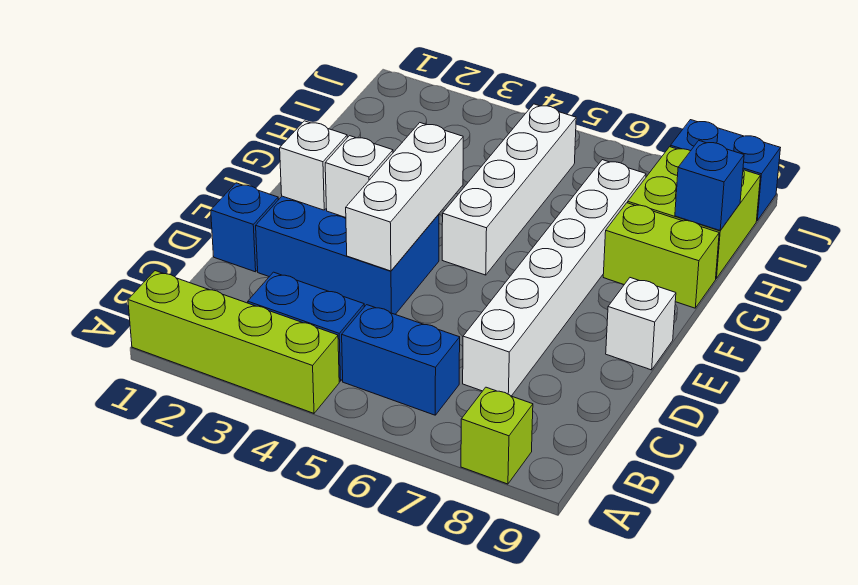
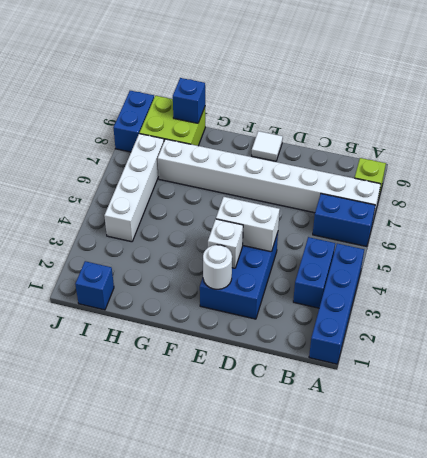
lime 1x4 brick [128,271,339,413] -> blue 1x4 brick [309,243,364,364]
blue 1x2 brick [342,305,460,415] -> blue 1x2 brick turned to [313,194,375,247]
white 1x6 brick [463,160,646,396] -> white 1x8 brick [158,139,381,220]
blue 1x1 brick [211,183,278,272] -> blue 1x1 brick moved to [75,261,114,310]
white 1x3 brick [346,123,463,271] -> white 1x2 brick [216,197,280,252]
white 1x1 brick [280,121,347,210] -> white 1x1 round brick [203,245,232,289]
white 1x1 brick [606,278,676,370] -> white 1x1 tile [252,131,283,161]
white 1x4 brick [442,104,576,275] -> white 1x4 brick turned to [104,134,164,242]
lime 1x2 brick [603,203,719,308] -> none

